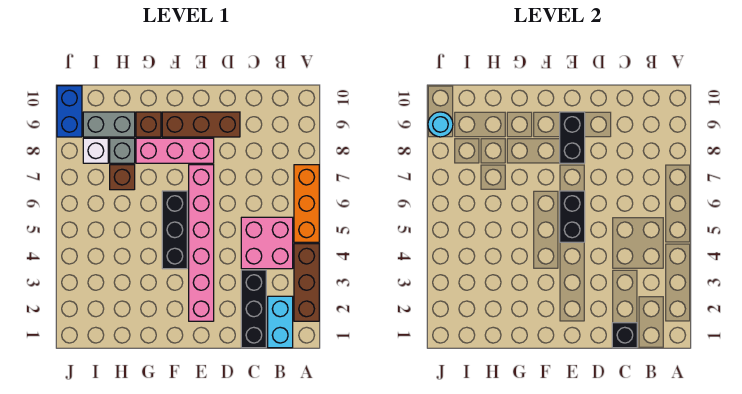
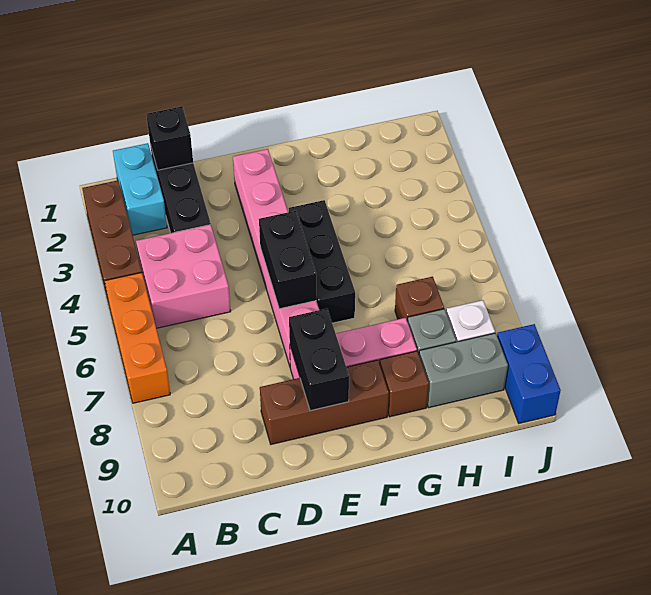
cyan 1x1 round brick [428,112,453,137] -> none

